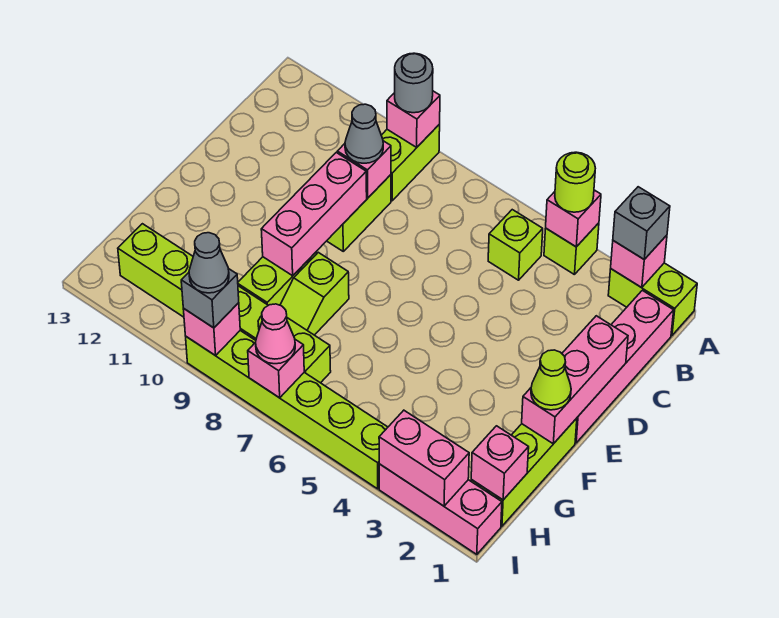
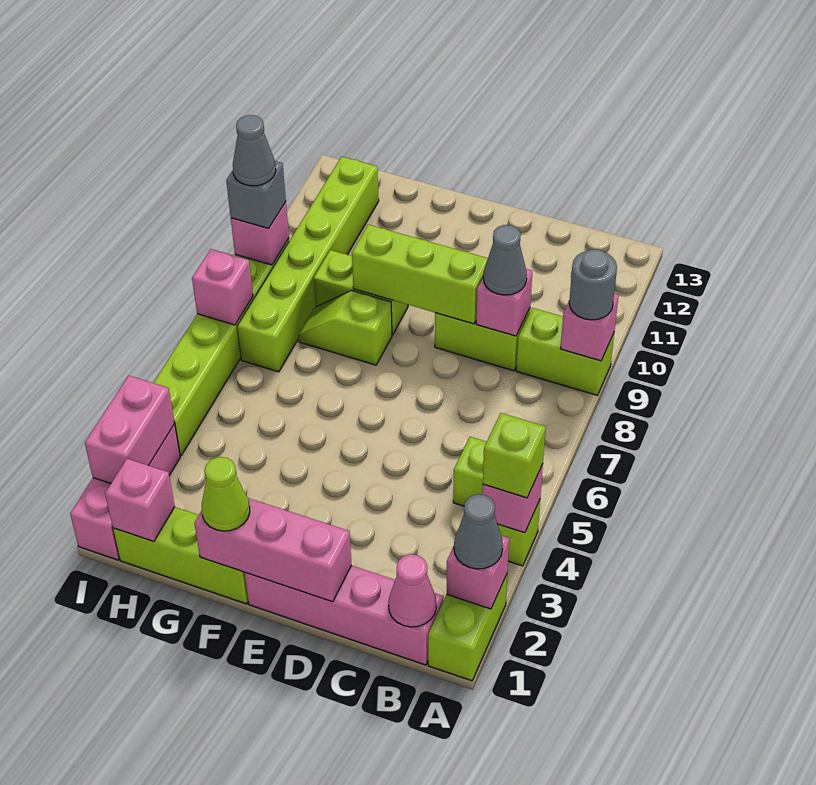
grey 1x1 brick [613,187,670,259] -> grey 1x1 cone [454,494,503,569]
lime 1x1 round brick [555,152,595,212] -> lime 1x1 brick [483,413,546,498]
pink 1x3 brick [261,153,367,276] -> lime 1x3 brick [352,225,488,324]
pink 1x1 cone [256,304,295,364] -> pink 1x1 cone moved to [389,554,436,627]

